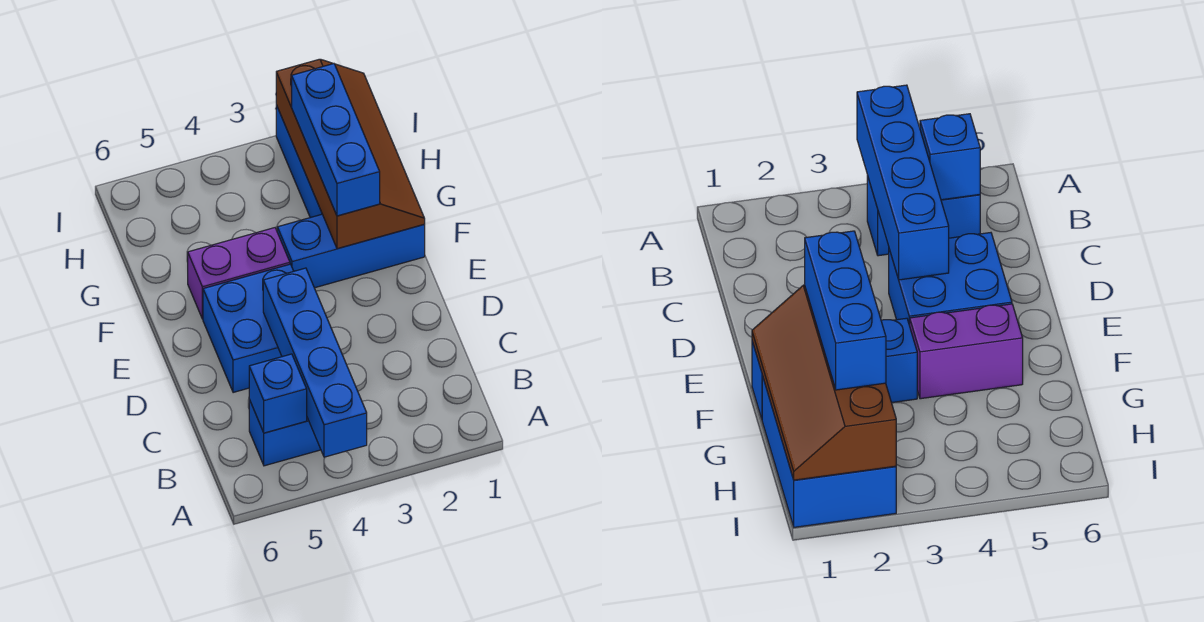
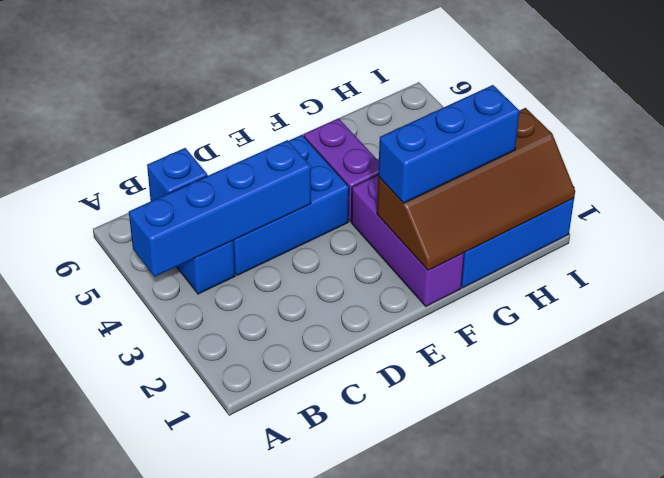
blue 2x2 brick [203,264,293,393] -> blue 2x3 brick [233,135,349,275]
blue 1x3 brick [277,214,425,288] -> purple 1x3 brick [351,175,464,306]

